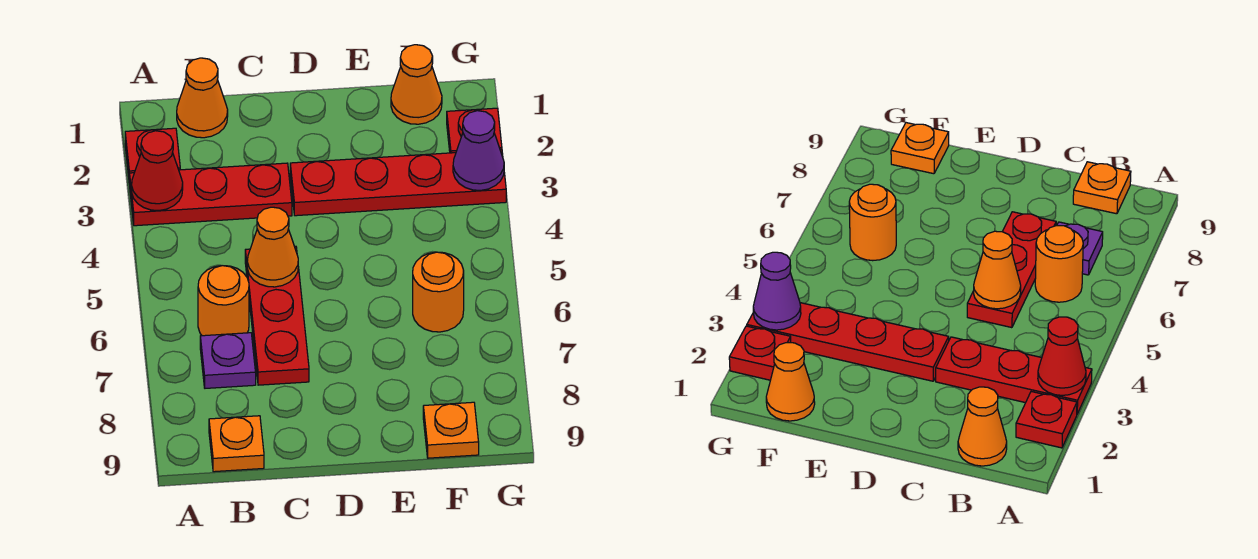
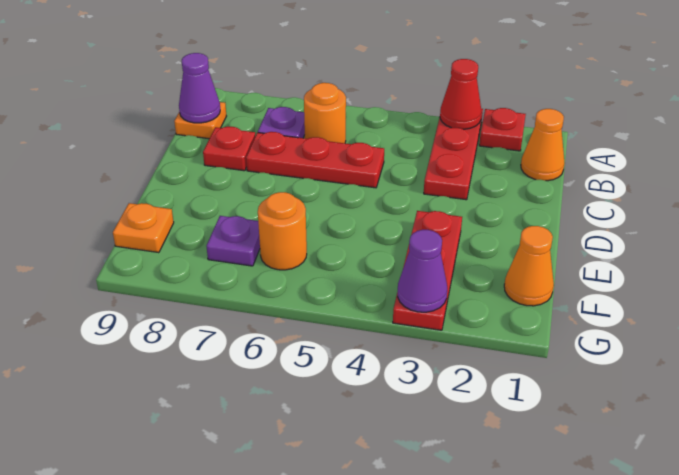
none -> purple 1x1 cone [179,53,220,123]
orange 1x1 cone [247,207,298,287] -> none
red 1x4 plate [290,150,506,216] -> red 1x3 plate [393,211,462,330]
none -> purple 1x1 plate [207,216,260,266]
red 1x1 plate [447,108,502,153] -> red 1x1 plate moved to [203,127,255,171]

